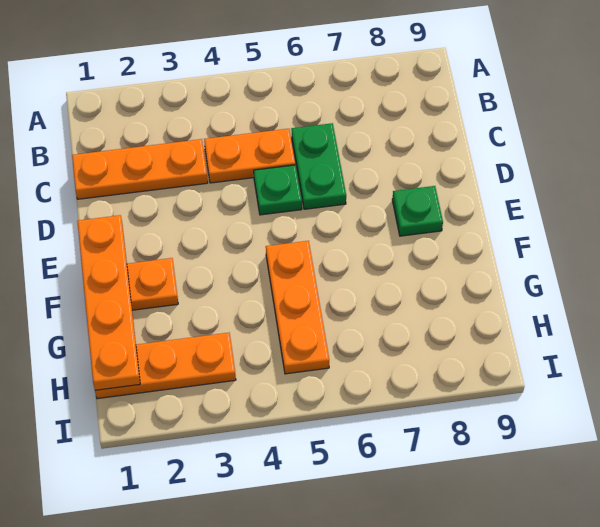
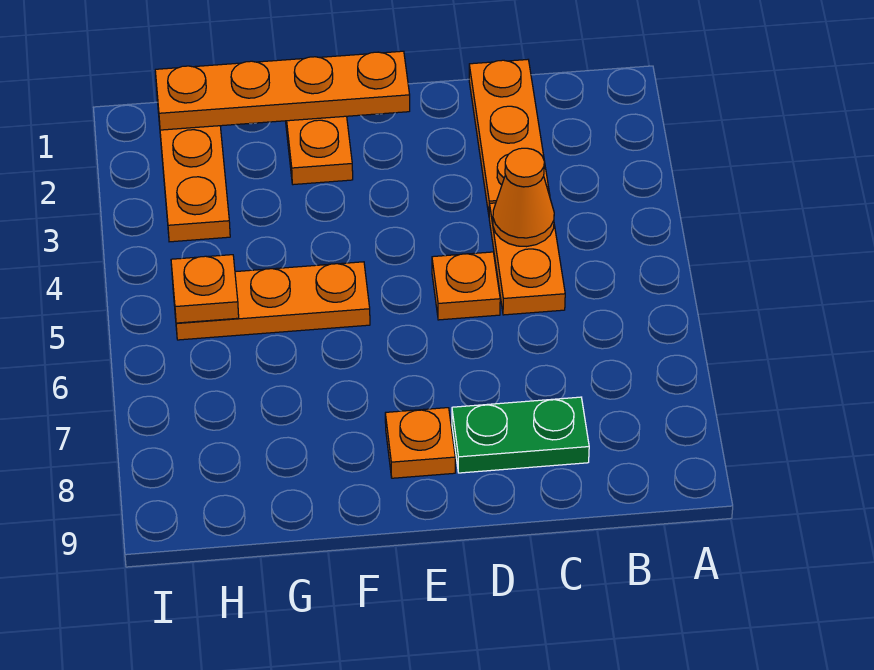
none -> orange 1x1 cone [493,148,554,247]
green 1x2 plate [291,123,346,209] -> green 1x2 plate moved to [452,397,589,473]
green 1x1 plate [254,165,302,215] -> orange 1x1 plate [432,252,500,320]
green 1x1 plate [392,186,443,236] -> orange 1x1 plate [385,408,455,478]
none -> orange 1x1 plate [171,255,239,323]

